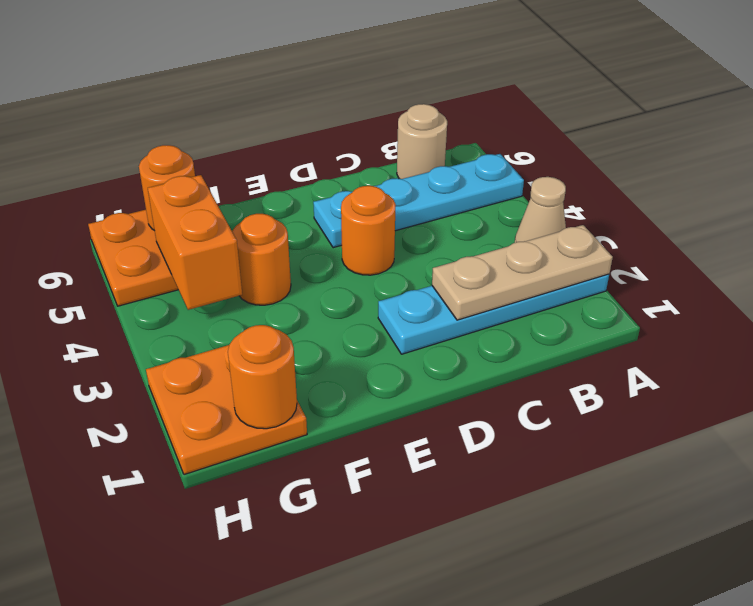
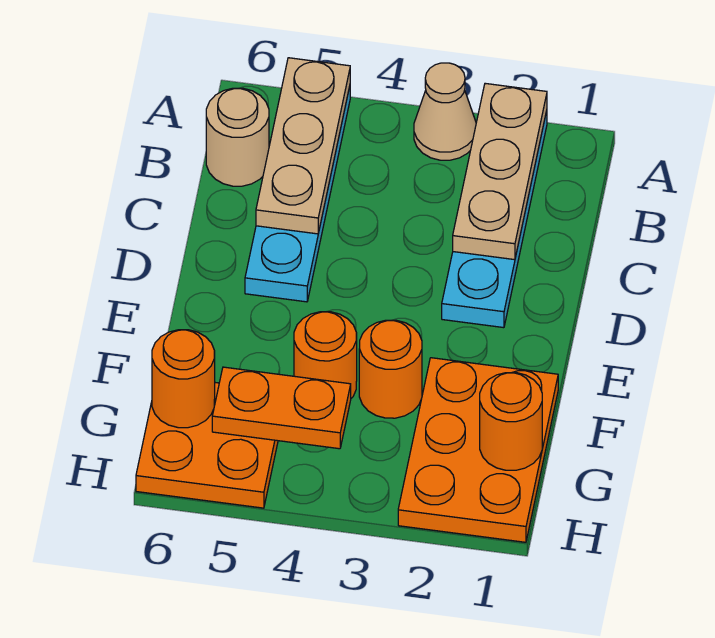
none -> tan 1x3 plate [256,58,350,234]
orange 1x1 round brick [341,186,396,275] -> orange 1x1 round brick moved to [359,320,422,418]
orange 2x2 plate [146,345,307,475] -> orange 2x3 plate [398,358,558,542]
orange 1x2 brick [148,175,242,310] -> orange 1x2 plate [212,367,351,449]

